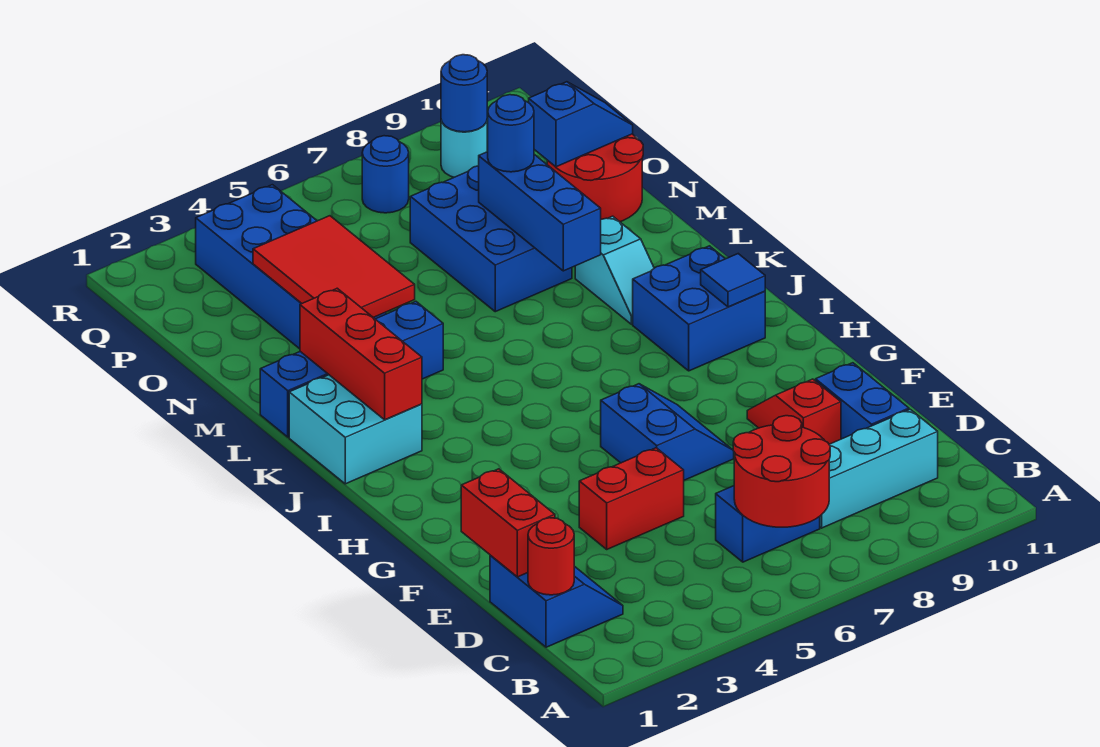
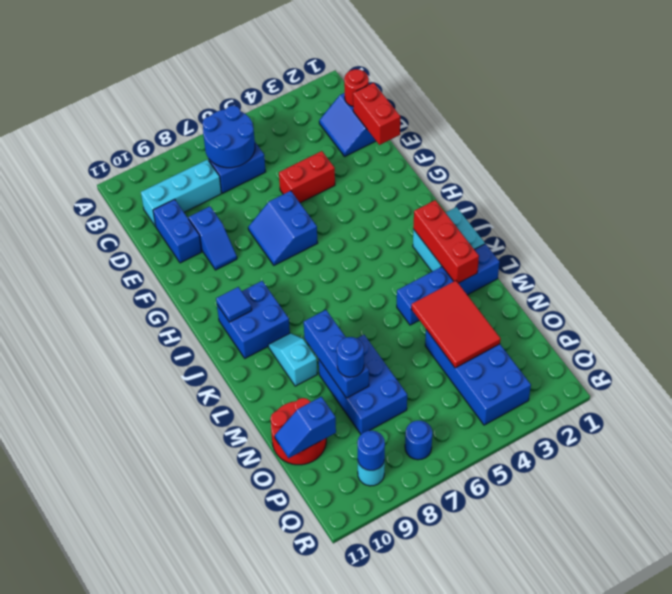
red 2x2 round brick [733,416,830,527] -> blue 2x2 round brick [202,105,255,168]
red 1x2 slope [747,379,841,444] -> blue 1x2 slope [189,206,237,270]

